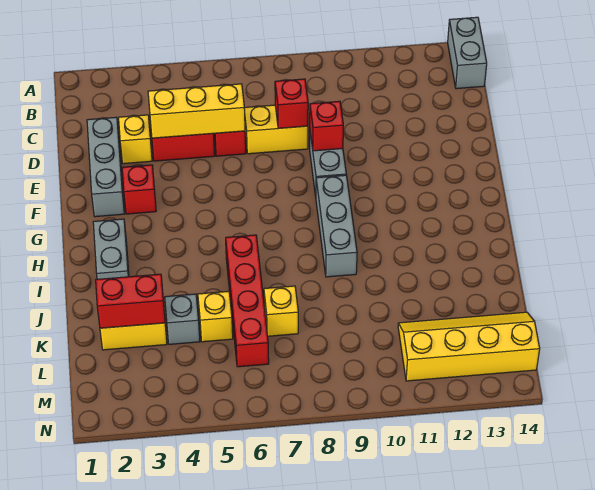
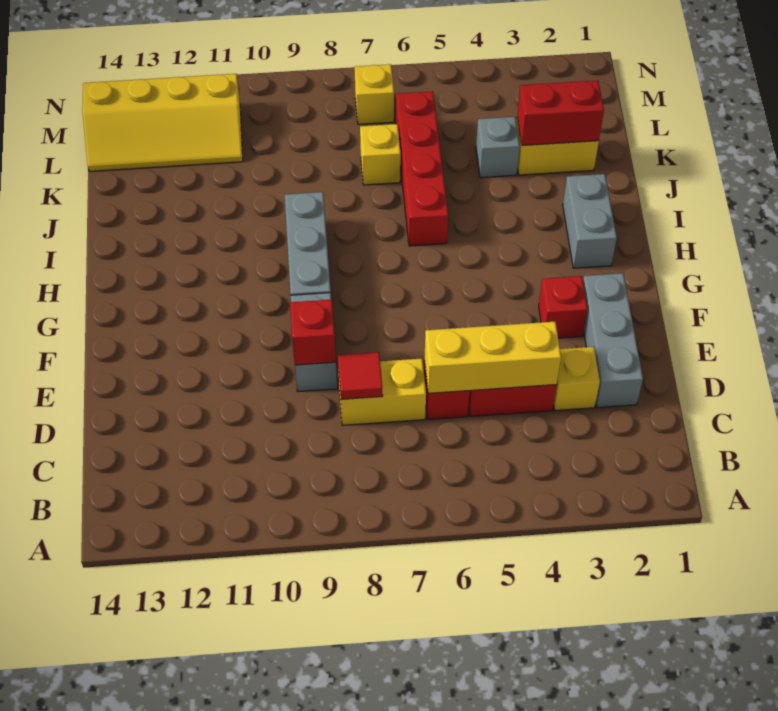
grey 1x2 brick [448,17,487,89] -> none
red 1x1 brick [275,79,308,128] -> red 1x1 tile [338,352,383,399]
yellow 1x1 brick [198,291,233,342] -> yellow 1x1 brick moved to [354,64,394,124]

